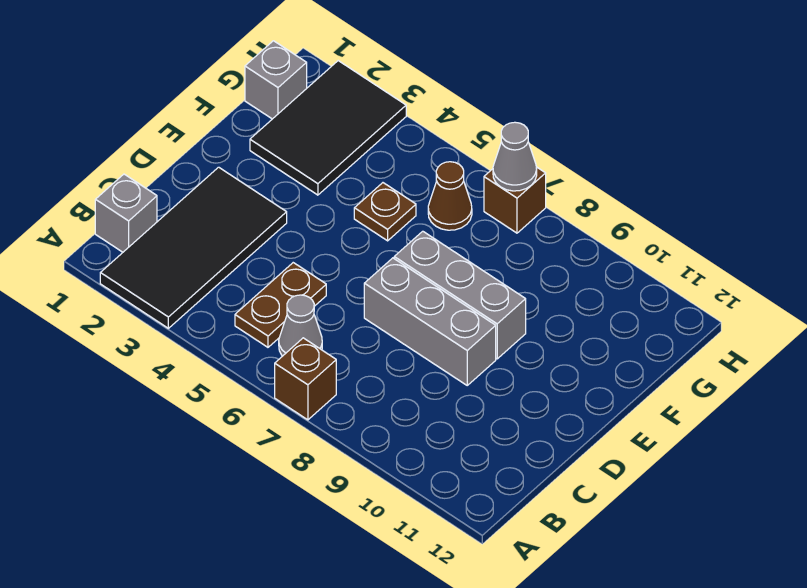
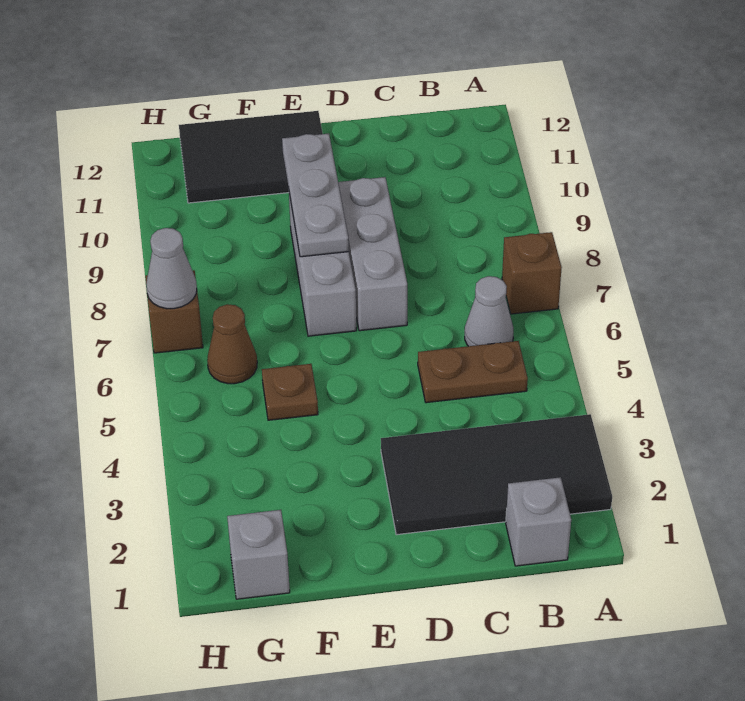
none -> grey 1x3 plate [282,134,349,257]
black 2x3 tile [250,61,406,195] -> black 2x3 tile moved to [179,111,323,203]

